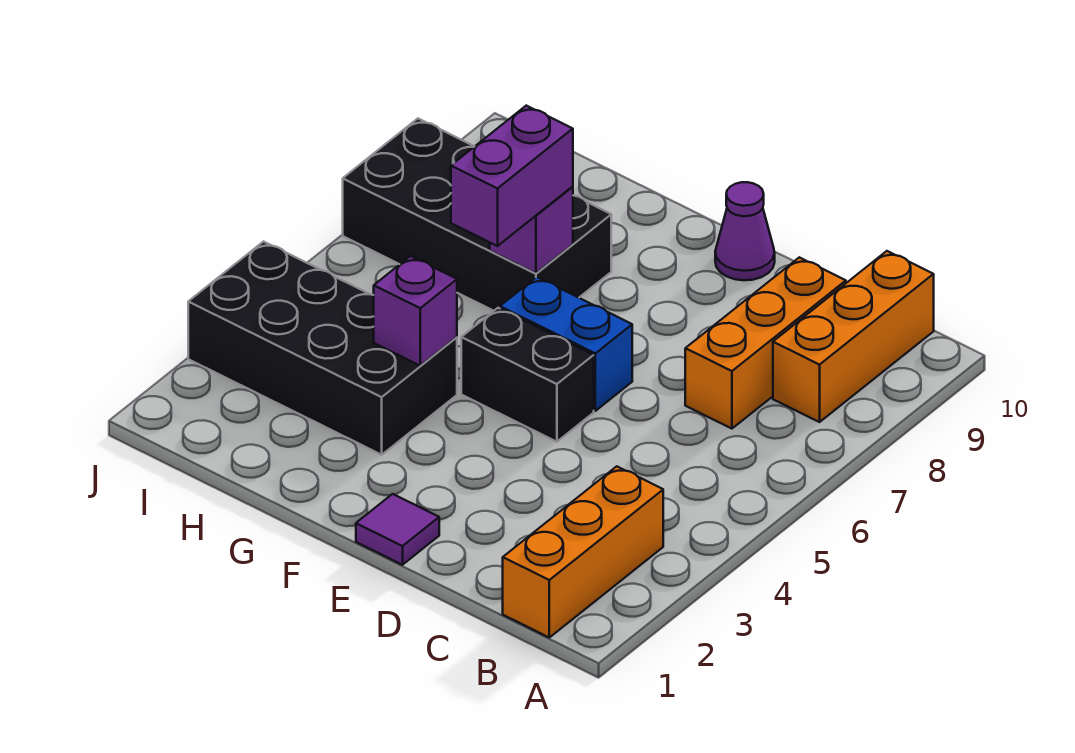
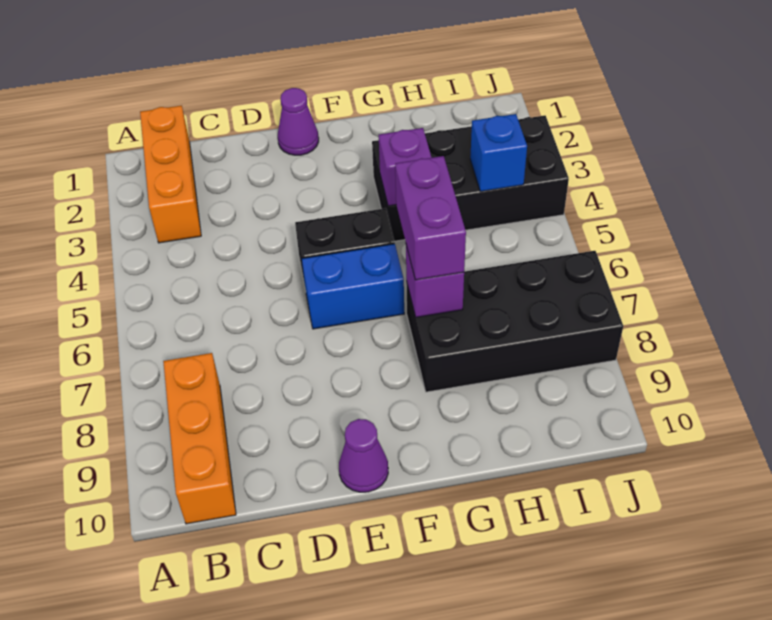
orange 1x3 brick [685,257,846,429] -> none
purple 1x1 tile [356,494,439,565] -> purple 1x1 cone [278,88,319,155]
none -> blue 1x1 brick [470,114,527,192]

